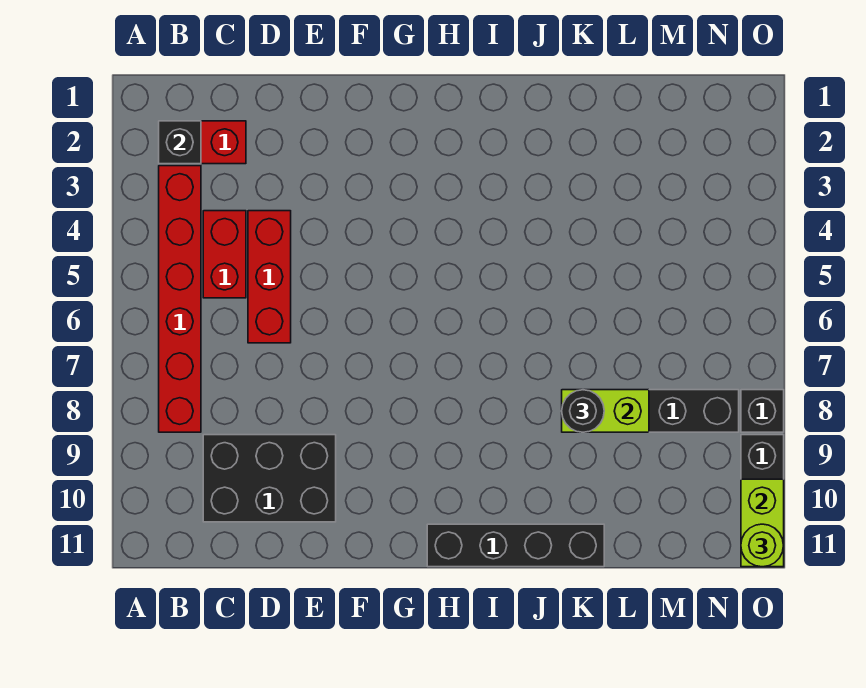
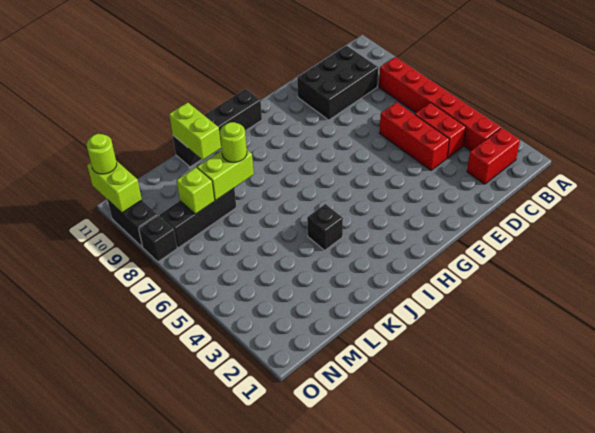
black 1x1 brick [159,121,201,164] -> black 1x1 brick moved to [307,204,343,250]
black 1x1 round brick [562,390,604,432] -> lime 1x1 round brick [220,122,247,162]
none -> lime 1x2 brick [169,102,221,160]
none -> lime 1x1 brick [177,168,215,214]

